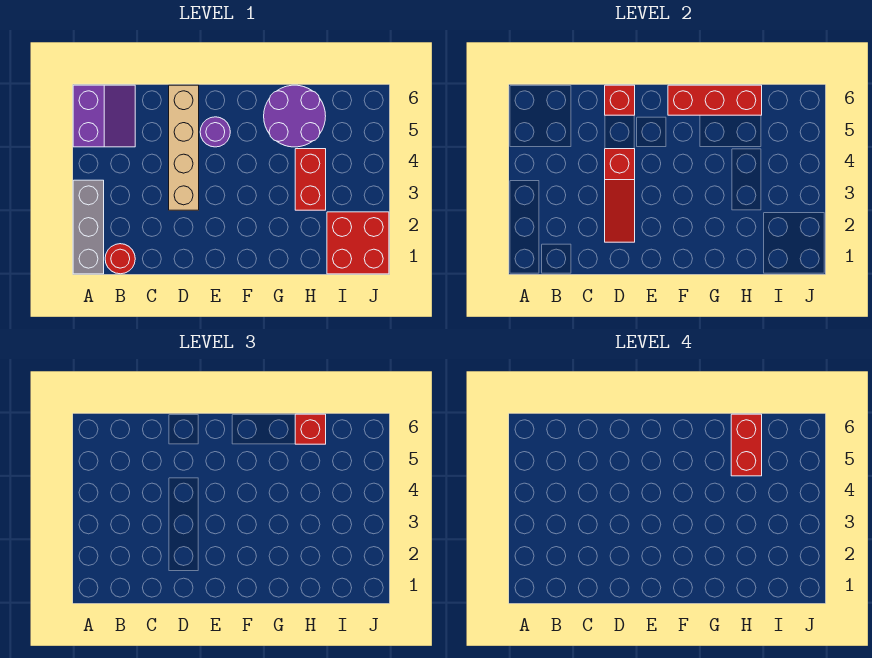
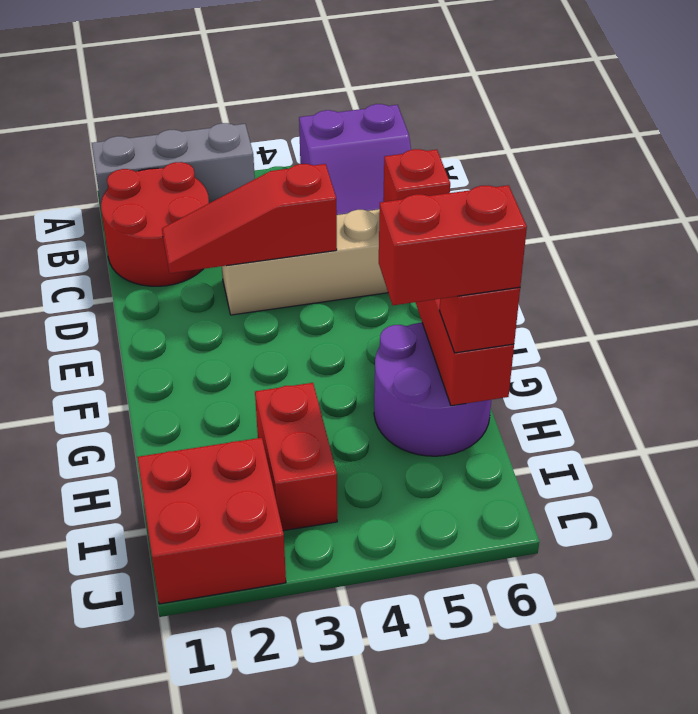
red 1x1 round brick [105,244,135,274] -> red 2x2 round brick [101,162,209,286]
purple 1x1 round brick [200,117,230,147] -> none
red 1x2 brick [295,149,326,210] -> red 1x2 brick turned to [255,383,337,531]

